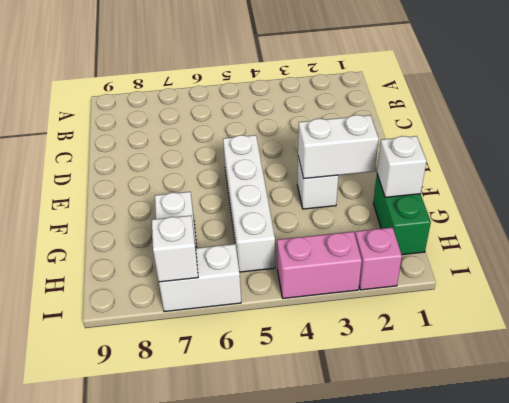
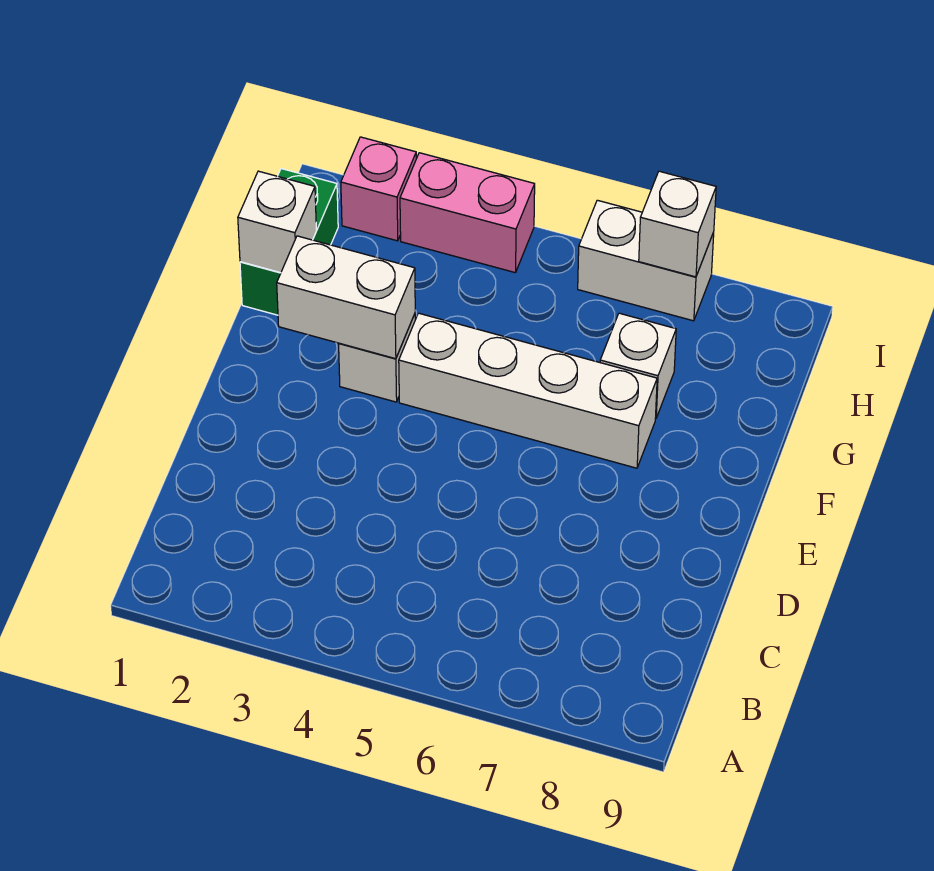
white 1x4 brick [223,135,275,272] -> white 1x4 brick turned to [399,313,657,468]

